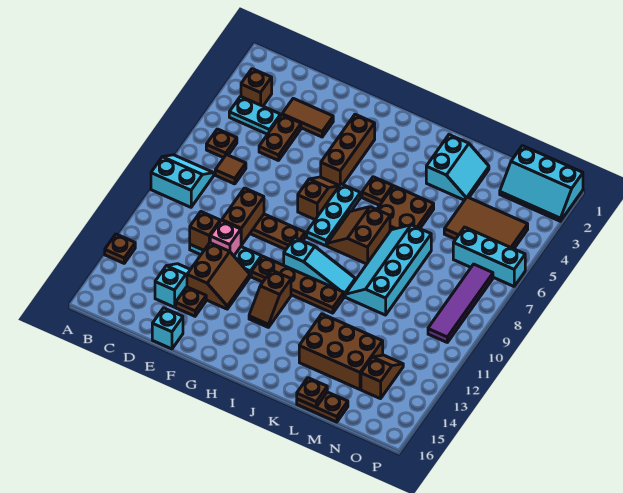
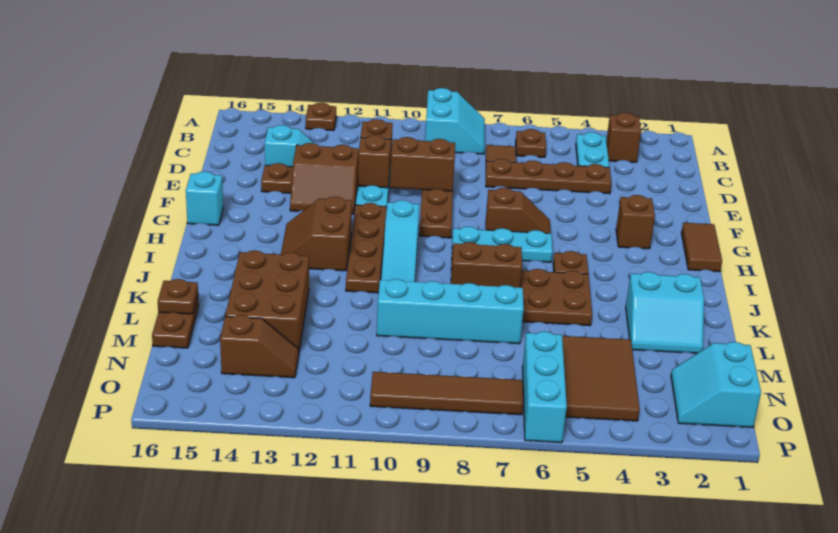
brown 1x2 tile [282,98,333,137] -> brown 1x2 tile moved to [681,223,722,272]
brown 1x2 plate [259,115,301,161] -> brown 1x4 plate [486,159,611,194]
pink 1x1 brick [210,221,241,256] -> brown 1x1 brick [358,135,391,188]
cyan 1x1 brick [152,308,183,349] -> cyan 1x1 brick moved to [186,171,223,225]
brown 1x3 brick [321,114,375,186] -> brown 1x1 brick [616,195,655,249]
brown 1x2 slope [249,270,291,327] -> brown 2x2 slope [281,197,352,271]
cyan 2x3 slope [500,146,583,221] -> cyan 2x2 slope [671,342,761,427]
purple 1x4 tile [428,264,493,342] -> brown 1x4 tile [370,372,523,415]

